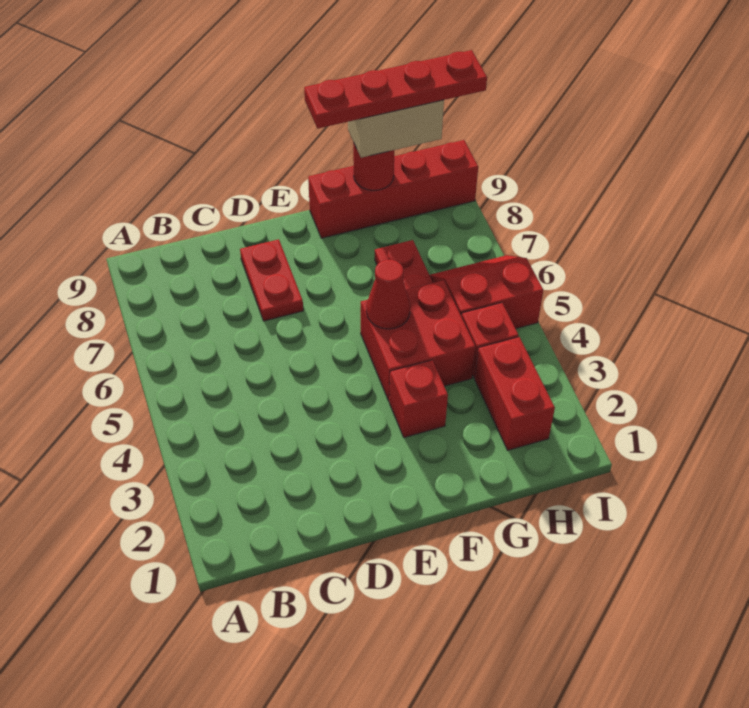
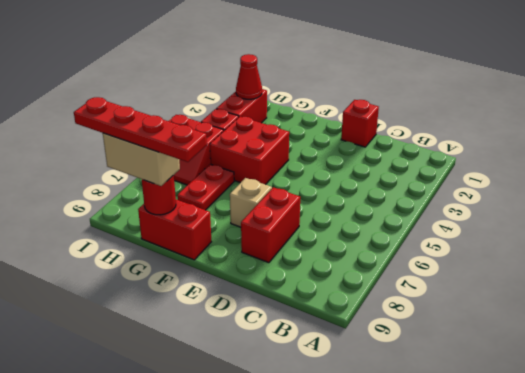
red 1x2 plate [240,239,303,321] -> red 1x2 brick [241,187,300,263]
none -> tan 1x1 brick [230,178,272,227]
red 1x1 brick [389,360,448,438] -> red 1x1 brick moved to [341,100,379,147]
red 1x1 cone [366,260,410,329] -> red 1x1 cone moved to [236,54,262,99]
red 1x4 brick [308,140,478,238] -> red 1x2 brick [138,200,211,260]

